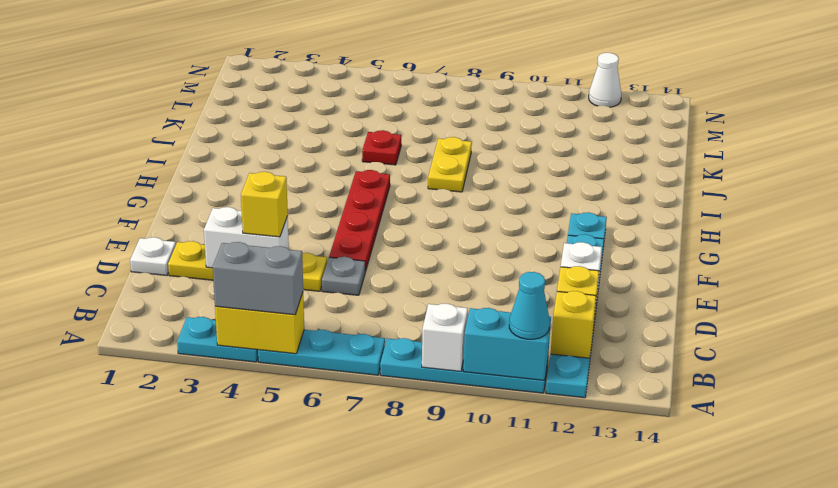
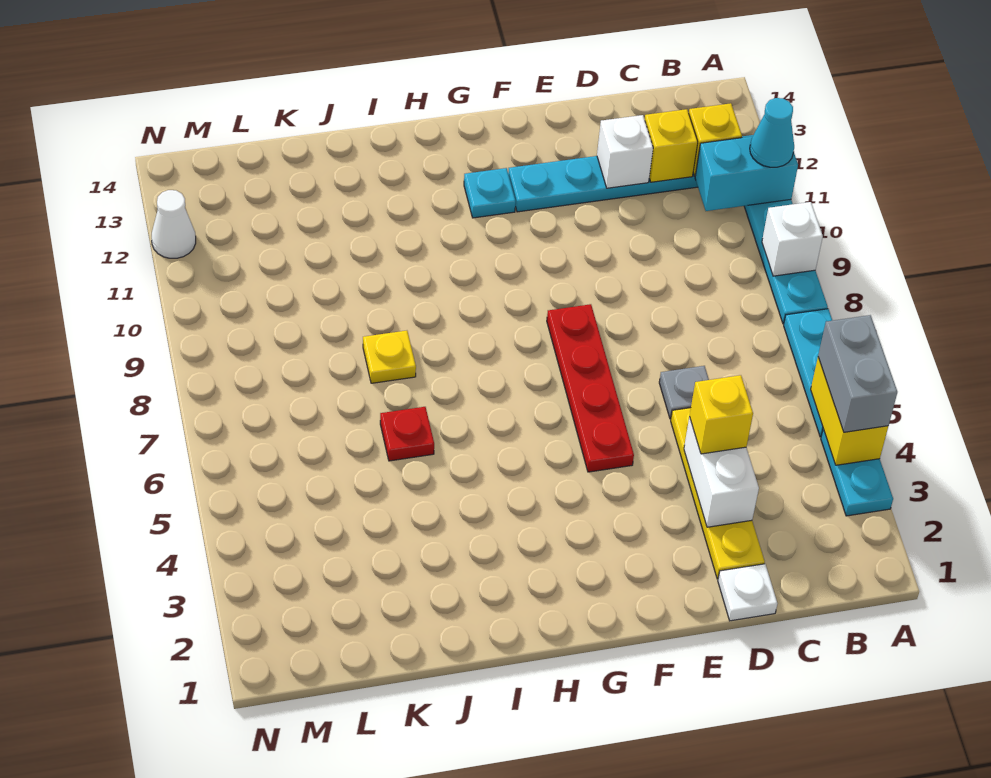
cyan 1x2 brick [463,308,551,380] -> cyan 1x2 brick turned to [695,136,798,211]
red 1x4 plate [329,170,390,272] -> red 1x4 plate turned to [547,304,634,472]
yellow 1x2 plate [428,137,472,192] -> yellow 1x1 plate [363,331,416,383]

